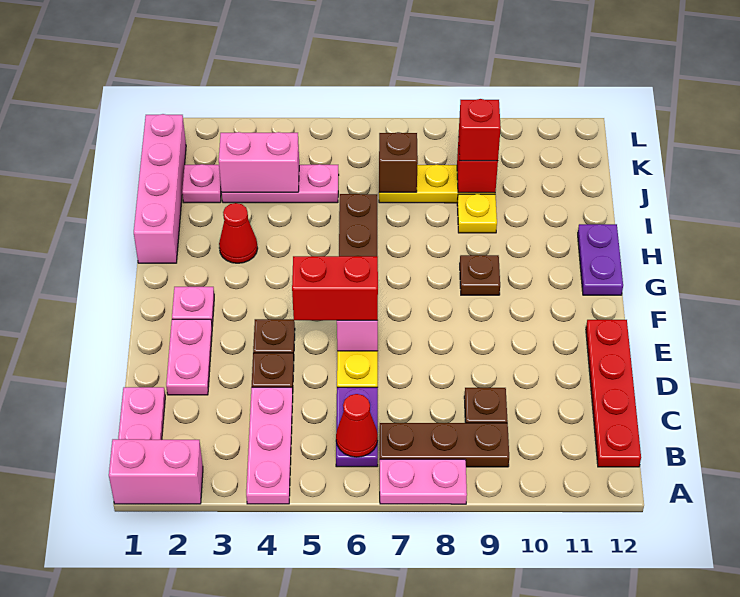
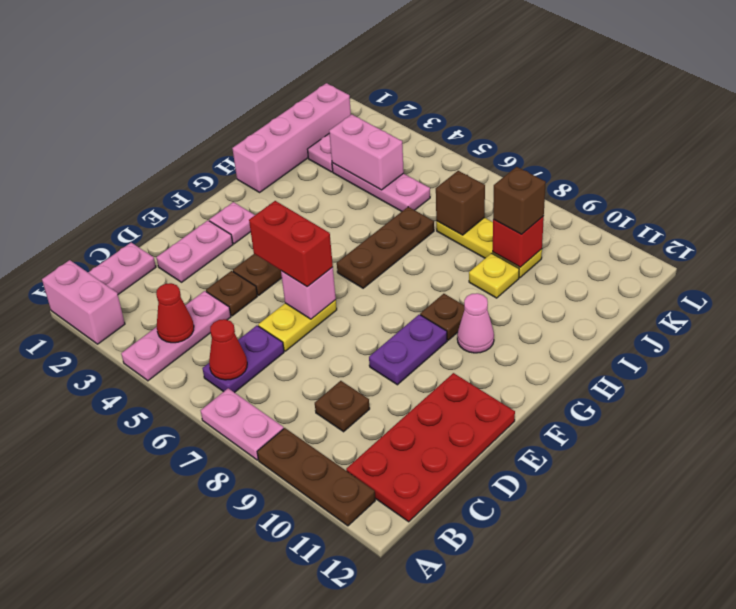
brown 1x3 plate [380,423,509,467] -> brown 1x3 plate moved to [257,428,375,526]
red 1x4 plate [586,320,641,467] -> red 2x4 plate [346,373,515,522]
none -> pink 1x1 cone [457,293,494,353]
purple 1x2 plate [578,224,623,295] -> purple 1x2 plate moved to [369,315,447,385]
red 1x1 cone [219,203,258,263] -> red 1x1 cone moved to [156,283,194,343]
red 1x1 brick [459,99,501,161] -> brown 1x1 brick [493,167,546,234]

